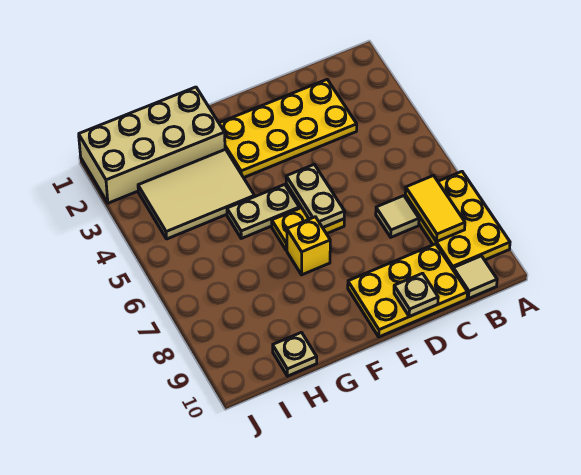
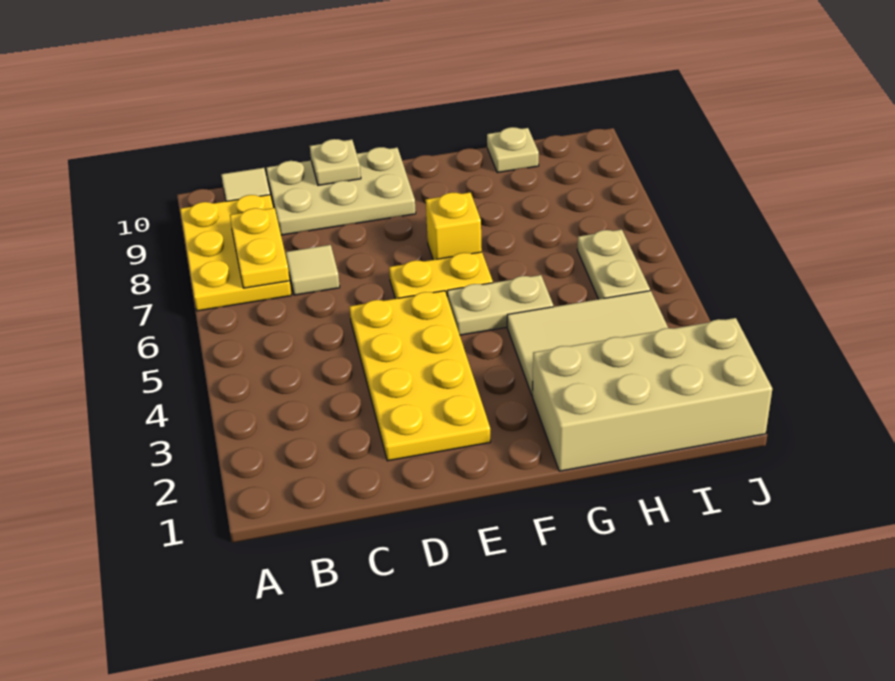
yellow 1x2 tile [405,176,465,242] -> yellow 1x2 plate [230,208,290,288]
yellow 2x4 plate [219,80,357,178] -> yellow 2x4 plate turned to [349,291,490,461]
yellow 2x3 plate [348,244,468,337] -> tan 2x3 plate [267,147,416,235]
tan 1x2 plate [286,165,345,228] -> tan 1x2 plate moved to [577,229,650,299]

